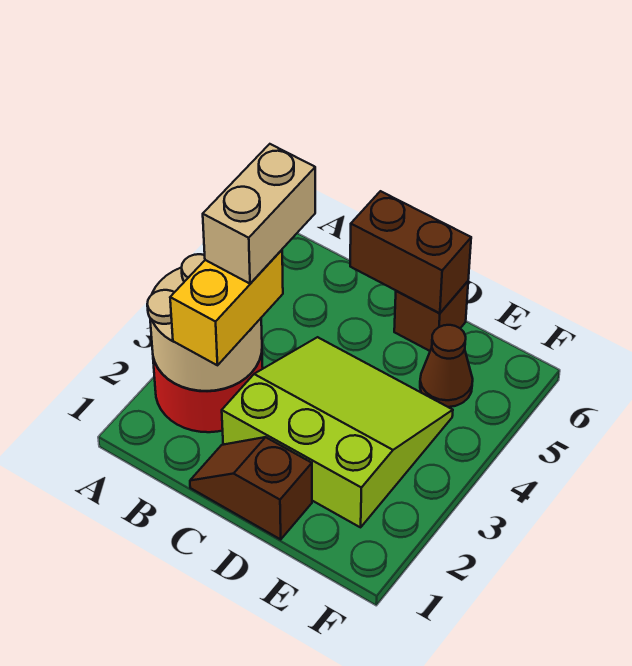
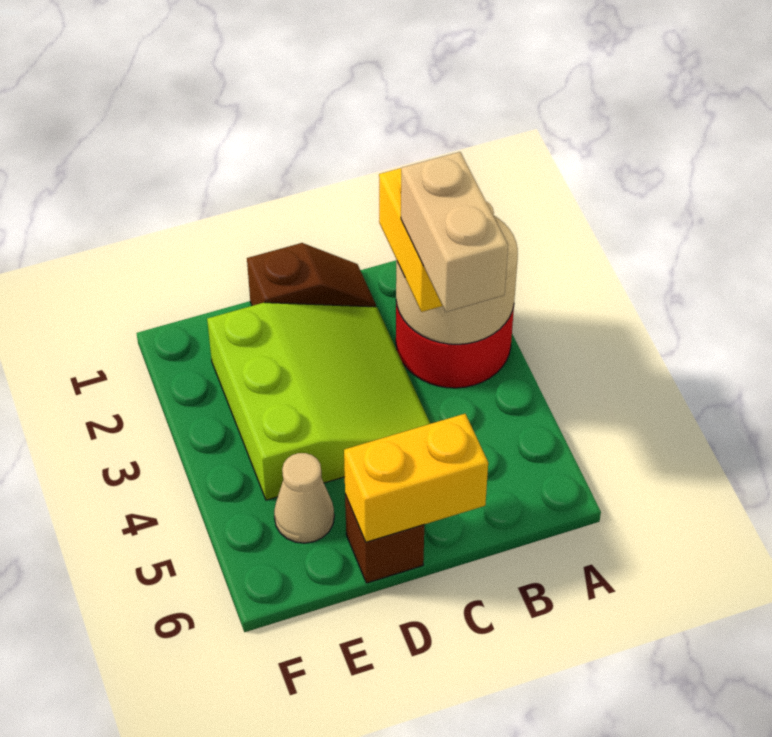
lime 3x3 slope [222,337,453,527] -> lime 3x3 slope turned to [207,303,430,500]
brown 1x2 brick [350,191,471,313] -> yellow 1x2 brick [344,414,488,542]
brown 1x1 cone [420,325,473,407] -> tan 1x1 cone [274,453,334,543]

